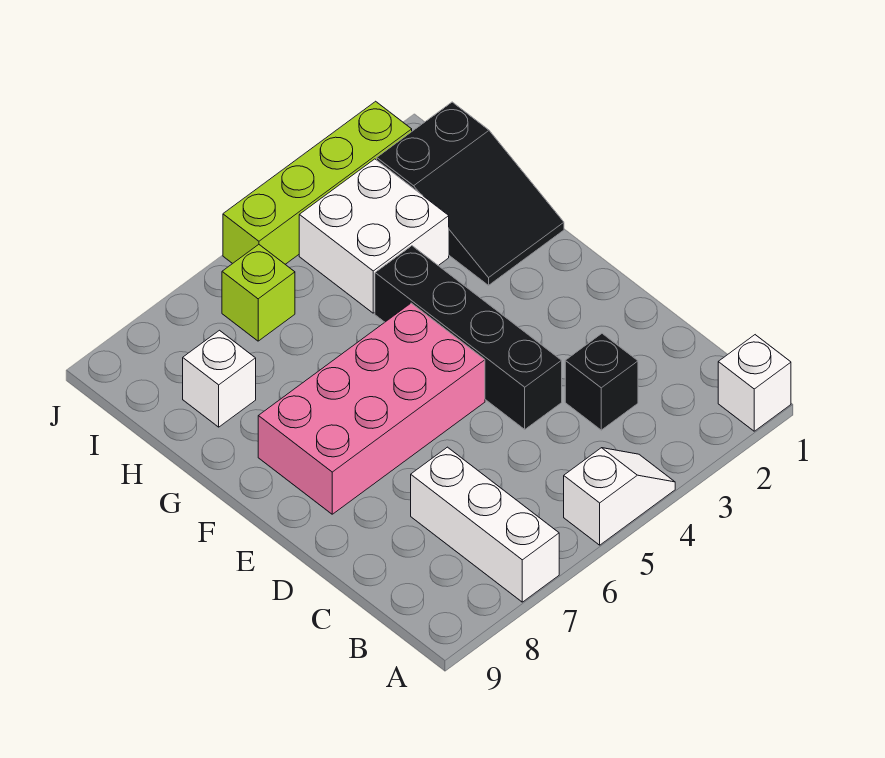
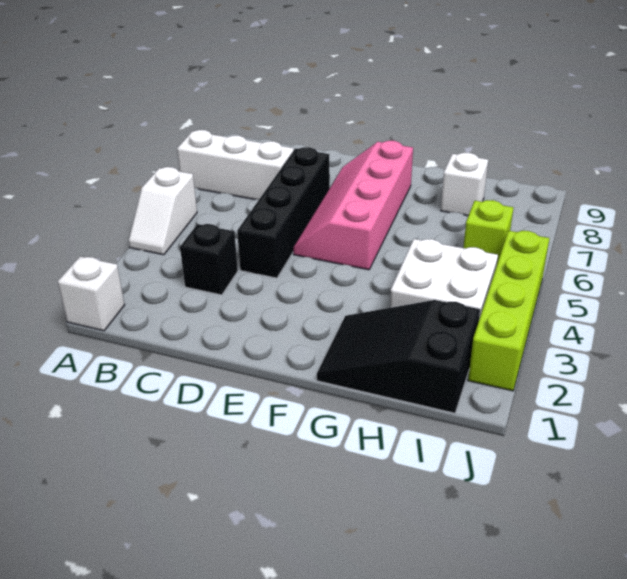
black 1x4 brick [375,246,562,429] -> black 1x4 brick turned to [237,147,330,278]
pink 2x4 brick [258,303,485,514] -> pink 2x4 slope [293,141,413,270]

